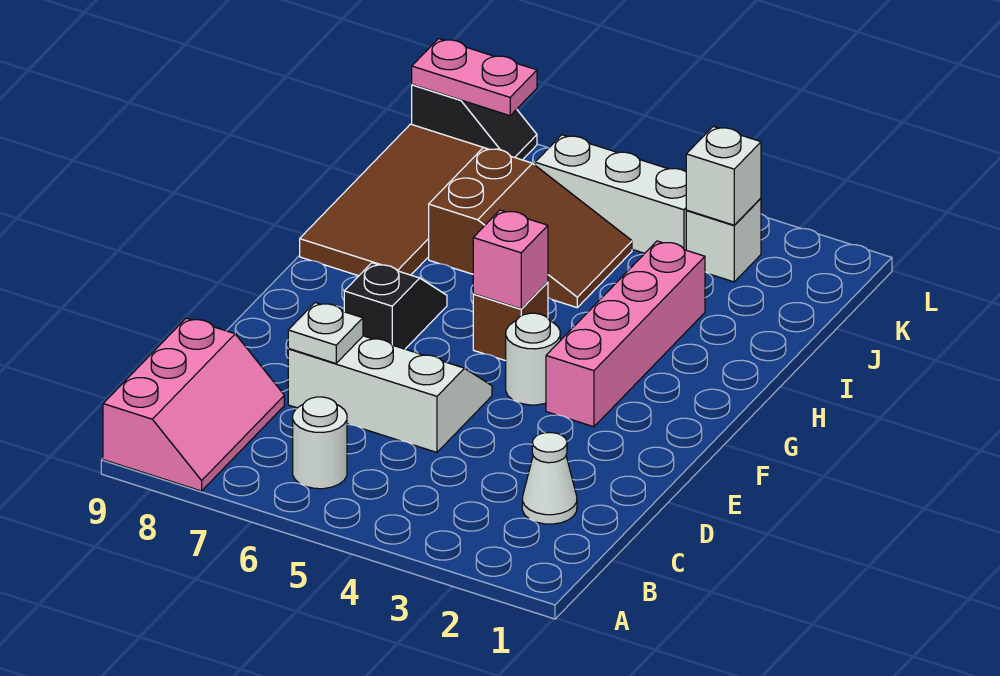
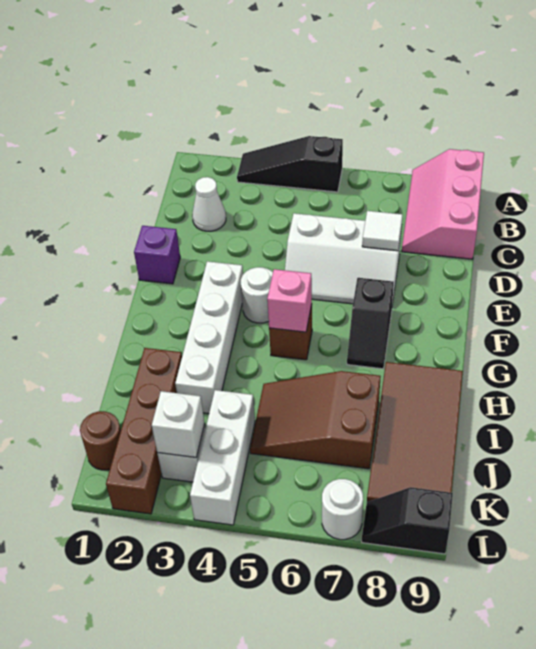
none -> black 1x3 slope [237,136,343,192]
white 1x1 round brick [293,397,347,489] -> white 1x1 round brick moved to [322,479,363,540]
white 1x1 plate [288,303,363,363] -> white 1x1 tile [362,211,403,251]
none -> purple 1x1 brick [134,226,180,284]
pink 1x4 brick [546,241,705,427] -> white 1x4 brick [175,261,243,414]
none -> brown 1x4 brick [106,348,182,514]
none -> brown 1x1 round brick [80,411,121,470]
white 1x3 brick [535,135,687,253] -> white 1x3 brick turned to [190,390,255,525]
pink 1x2 plate [412,39,537,116] -> none

